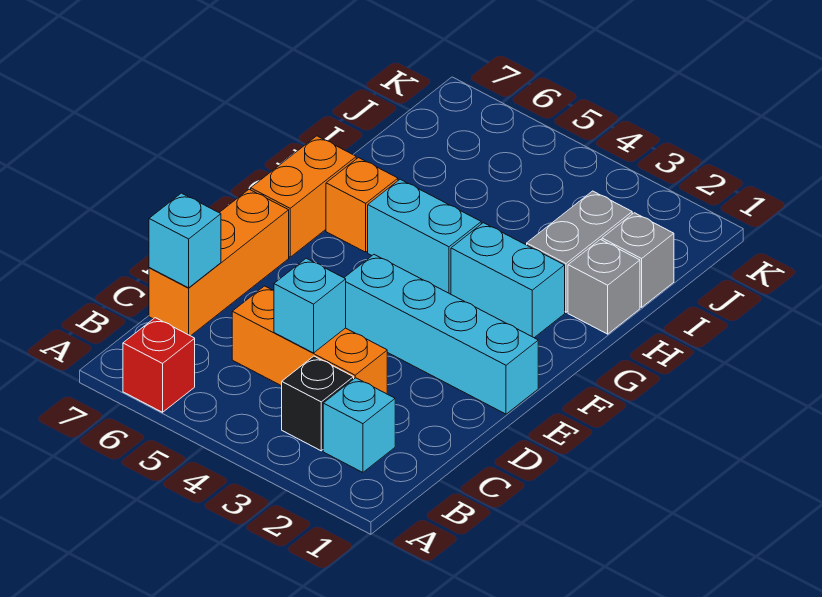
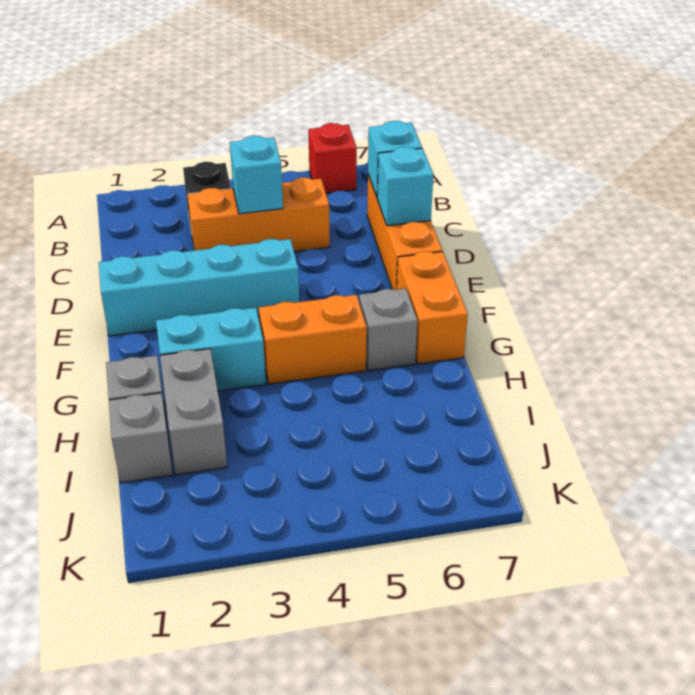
cyan 1x1 brick [323,378,395,472] -> cyan 1x1 brick moved to [377,147,433,226]
cyan 1x2 brick [368,179,481,294] -> orange 1x2 brick [259,295,367,384]
orange 1x1 brick [326,158,398,252] -> grey 1x1 brick [359,289,417,371]

